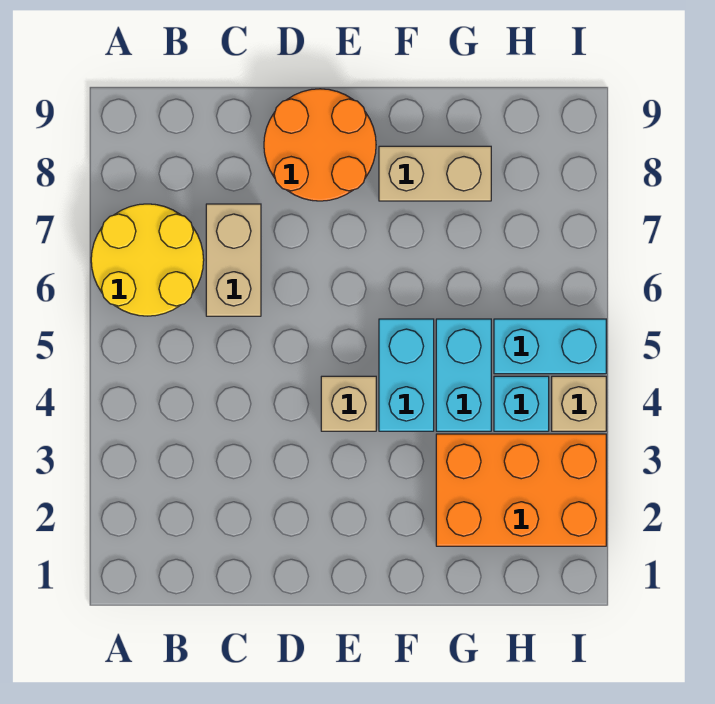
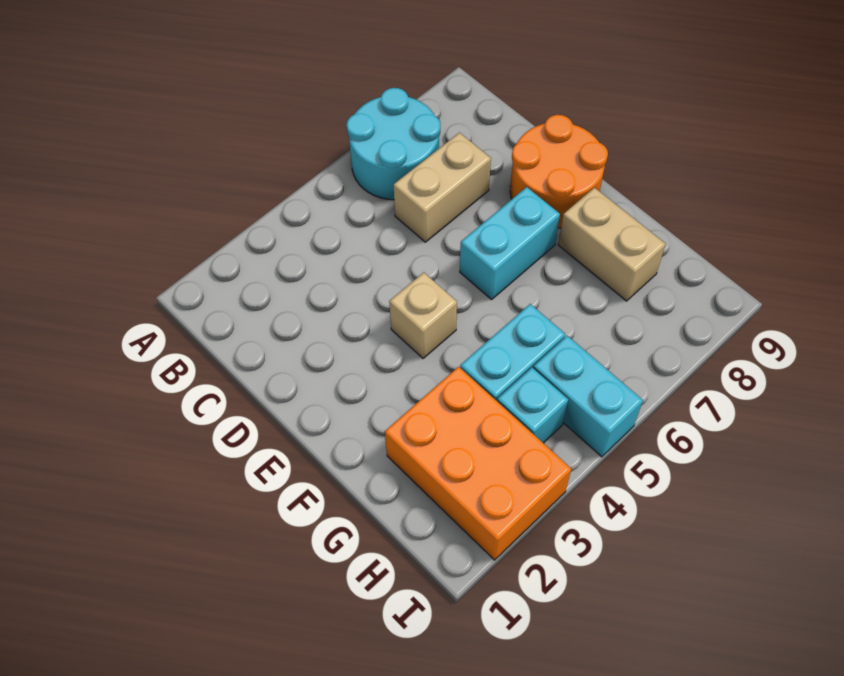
yellow 2x2 round brick [91,204,204,316] -> cyan 2x2 round brick [347,88,440,200]
cyan 1x2 brick [379,319,434,431] -> cyan 1x2 brick moved to [460,187,560,299]
tan 1x1 brick [552,376,606,431] -> none

